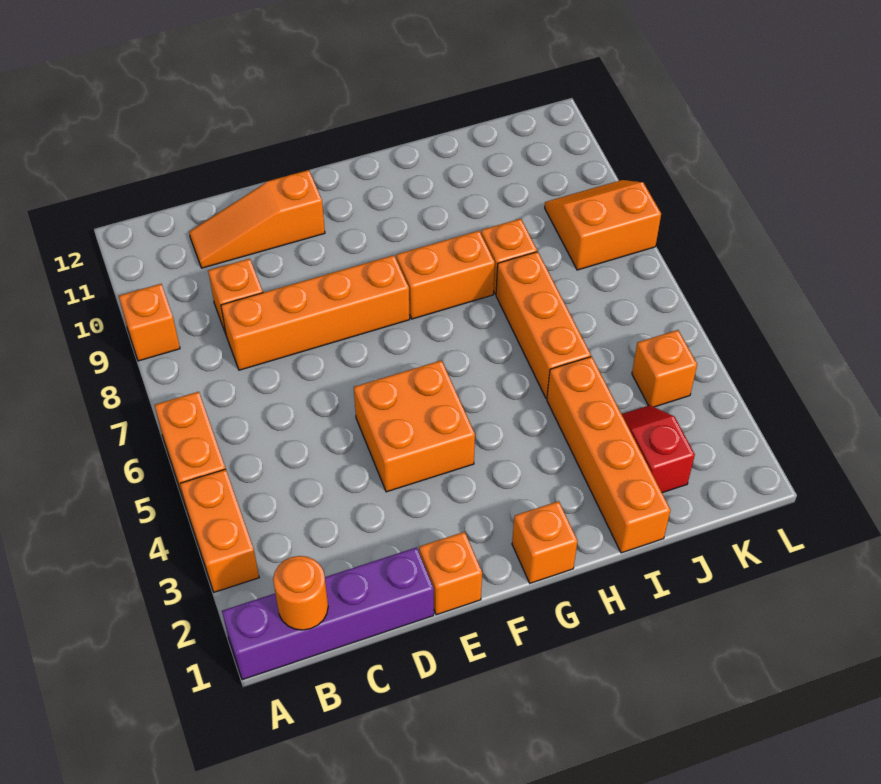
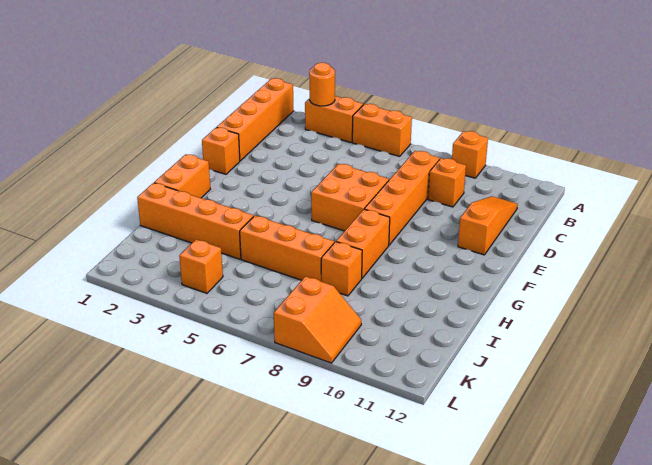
purple 1x4 brick [222,547,434,680] -> orange 1x4 brick [217,78,294,161]
orange 1x1 round brick [273,556,328,630] -> orange 1x1 round brick moved to [309,63,335,106]
orange 2x2 brick [354,360,475,492] -> orange 2x2 brick moved to [311,164,389,231]
orange 1x1 brick [512,501,578,583] -> orange 1x2 brick [154,154,210,198]
red 1x2 slope [622,405,695,493] -> none

